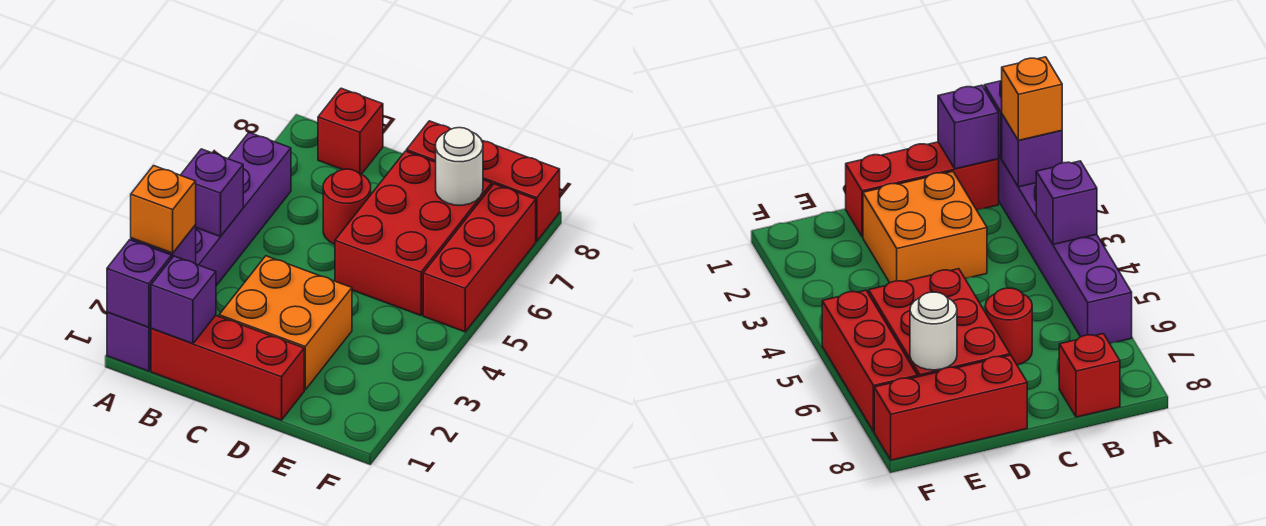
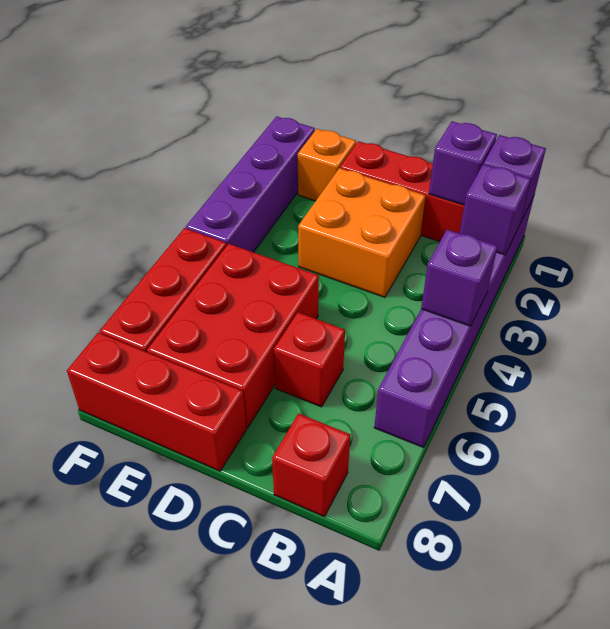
orange 1x1 brick [131,166,196,253] -> orange 1x1 brick moved to [298,129,356,201]
red 1x1 round brick [323,169,371,244] -> red 1x1 brick [274,312,345,407]
white 1x1 round brick [436,128,483,205] -> none
none -> purple 1x4 brick [186,116,315,252]

